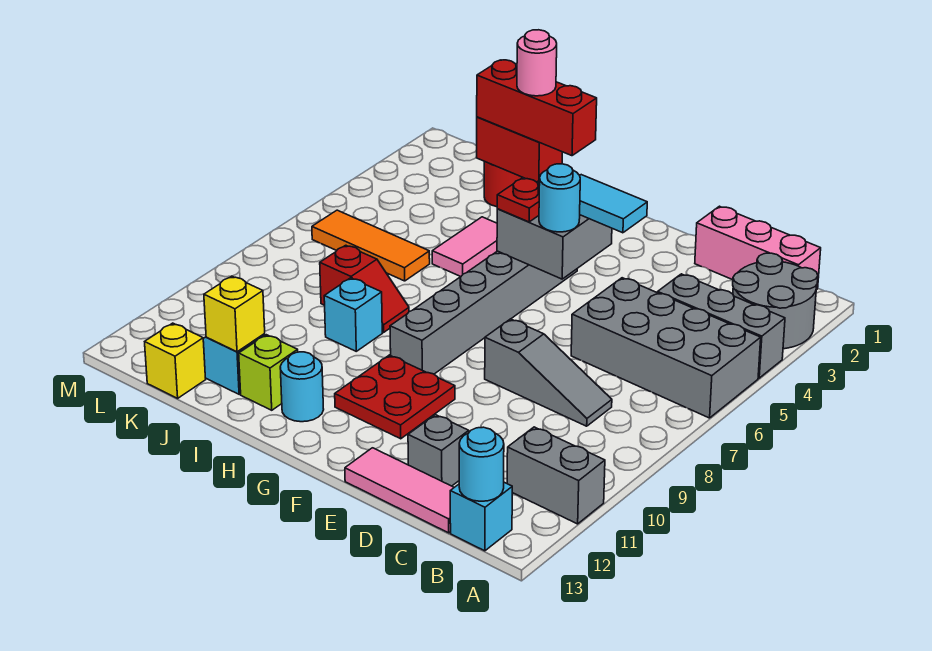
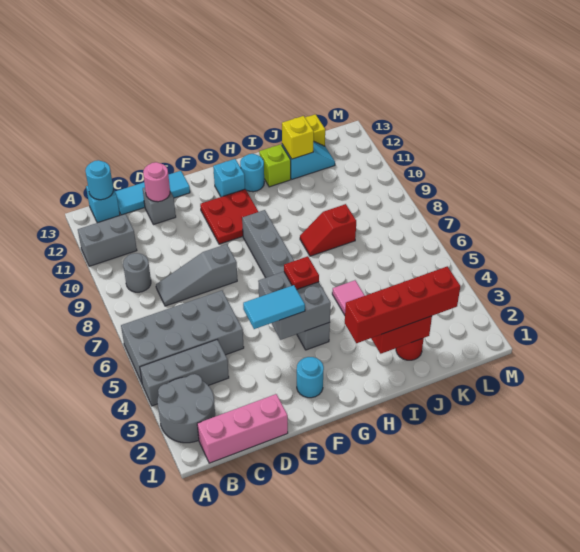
none -> grey 1x1 round brick [123,253,151,292]
pink 1x3 tile [345,448,454,533] -> cyan 1x3 tile [115,171,190,215]
cyan 1x1 round brick [539,164,580,232] -> cyan 1x1 round brick moved to [297,357,324,398]
red 1x3 brick [477,60,597,156] -> red 1x4 brick [345,266,460,343]
pink 1x1 round brick [517,30,557,96] -> pink 1x1 round brick moved to [143,162,170,202]
cyan 1x1 brick [324,278,382,351] -> cyan 1x1 brick moved to [213,159,245,197]
orange 1x3 tile [312,210,430,281] -> none

